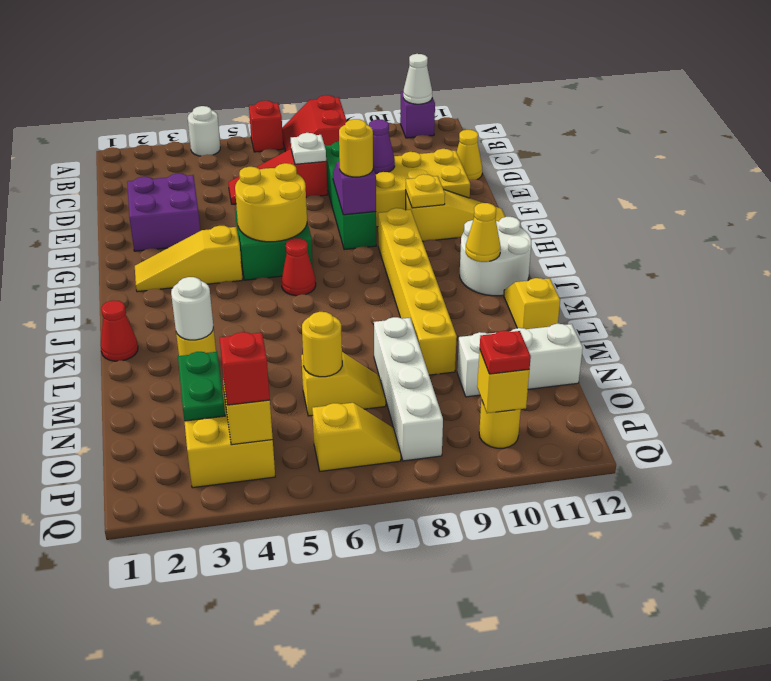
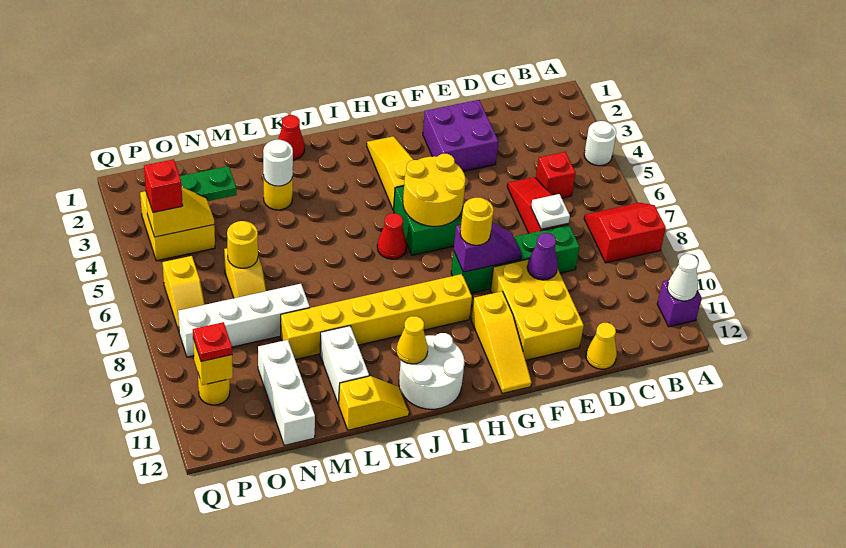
red 1x1 brick [249,101,283,152] -> red 1x1 brick moved to [536,152,576,198]
yellow 1x1 plate [406,174,445,208] -> none
none -> white 1x2 brick [320,326,369,404]

